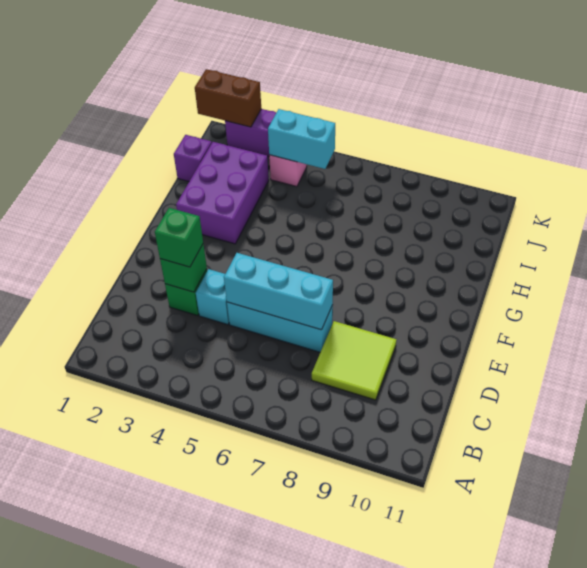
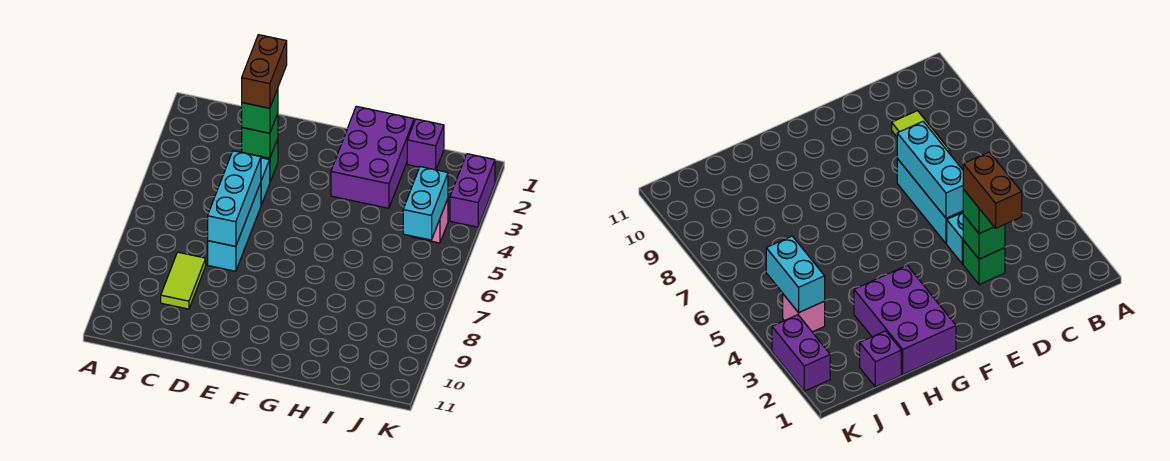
lime 2x2 tile [312,321,397,400] -> lime 1x2 tile [161,252,206,309]
purple 2x3 brick [176,142,269,244] -> purple 2x3 brick turned to [331,106,414,208]
brown 1x2 brick [195,69,261,127] -> brown 1x2 brick moved to [242,35,287,108]

